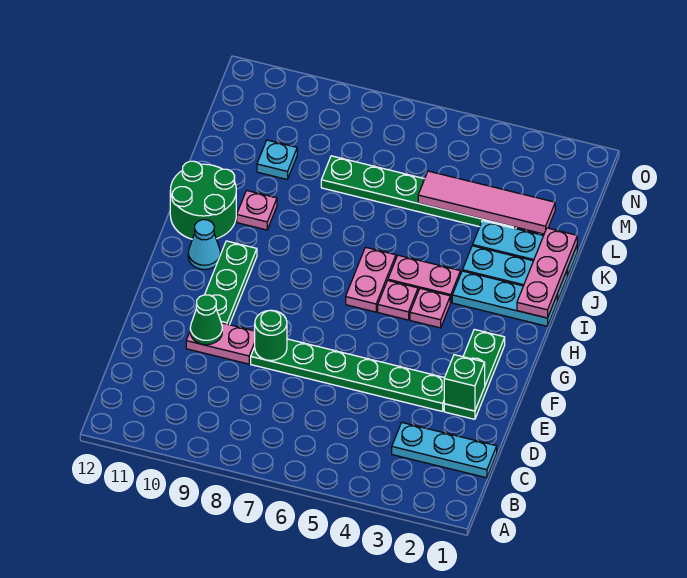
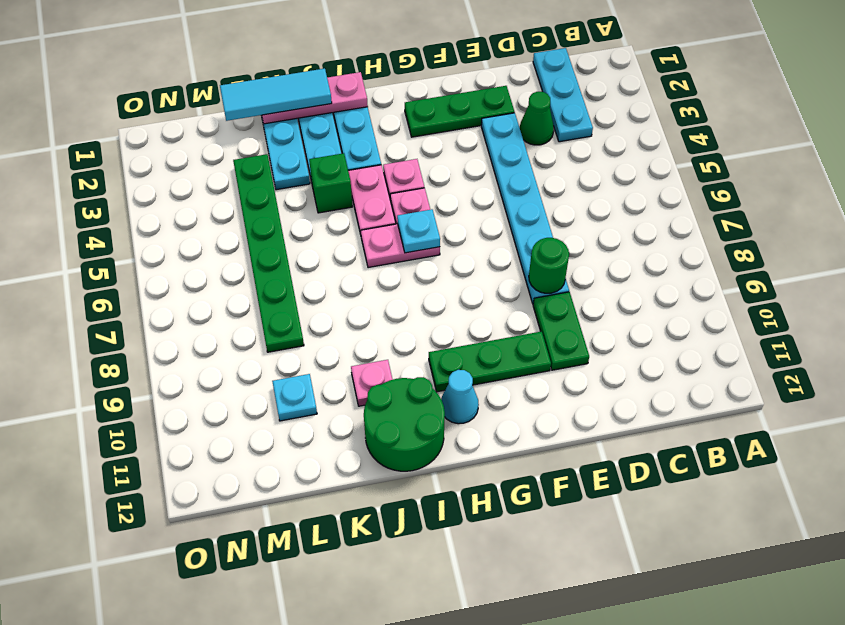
green 1x1 brick [444,355,485,411] -> green 1x1 brick moved to [309,153,352,213]
green 1x6 plate [251,339,444,411] -> cyan 1x6 plate [481,113,569,303]
pink 1x2 plate [186,323,255,364] -> green 1x2 plate [533,292,589,370]
green 1x1 cone [190,295,222,345] -> green 1x1 cone moved to [520,92,554,145]
none -> cyan 1x1 plate [397,209,440,253]
none -> cyan 1x3 tile [220,68,332,121]
pink 1x4 tile [418,171,555,234] -> none

